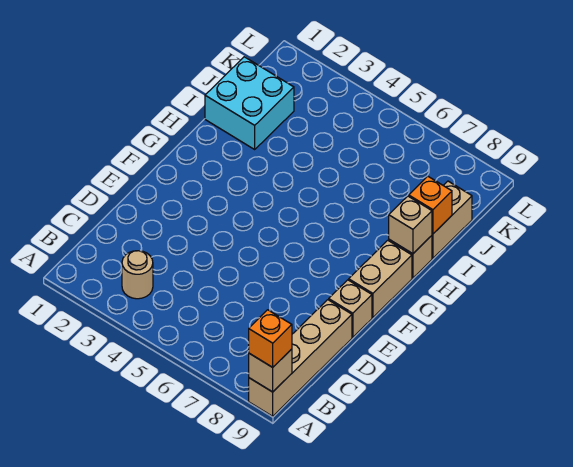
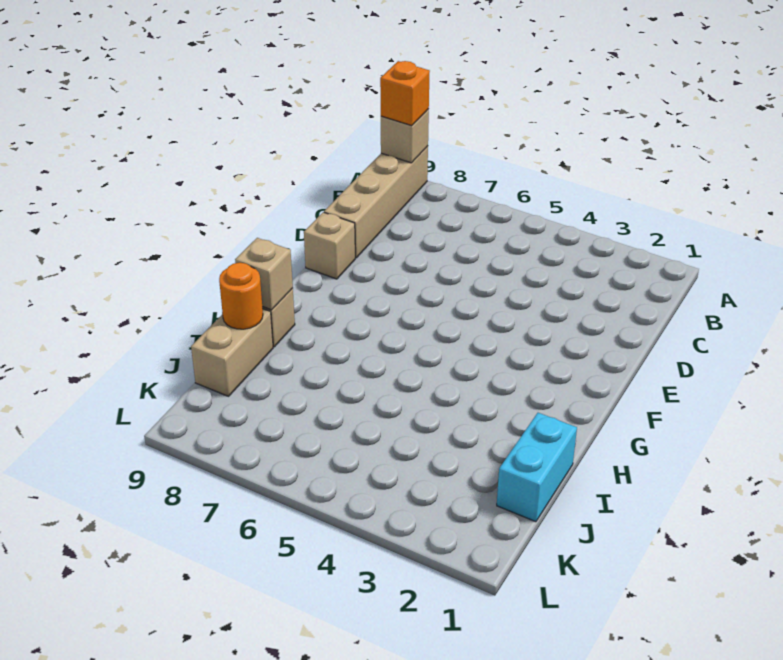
tan 1x1 round brick [122,251,153,299] -> none
tan 1x2 brick [349,240,412,318] -> none
cyan 2x2 brick [205,57,294,149] -> cyan 1x2 brick [497,413,577,522]
orange 1x1 brick [409,176,452,234] -> orange 1x1 round brick [219,263,263,329]

